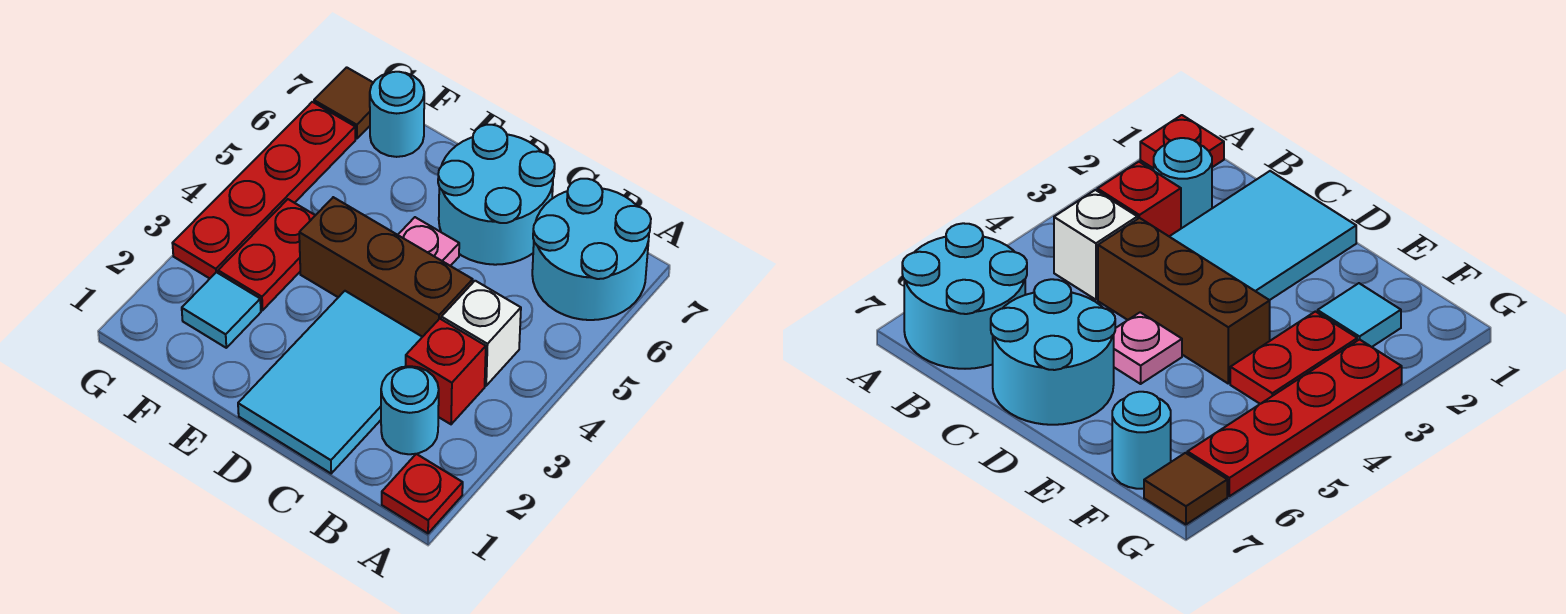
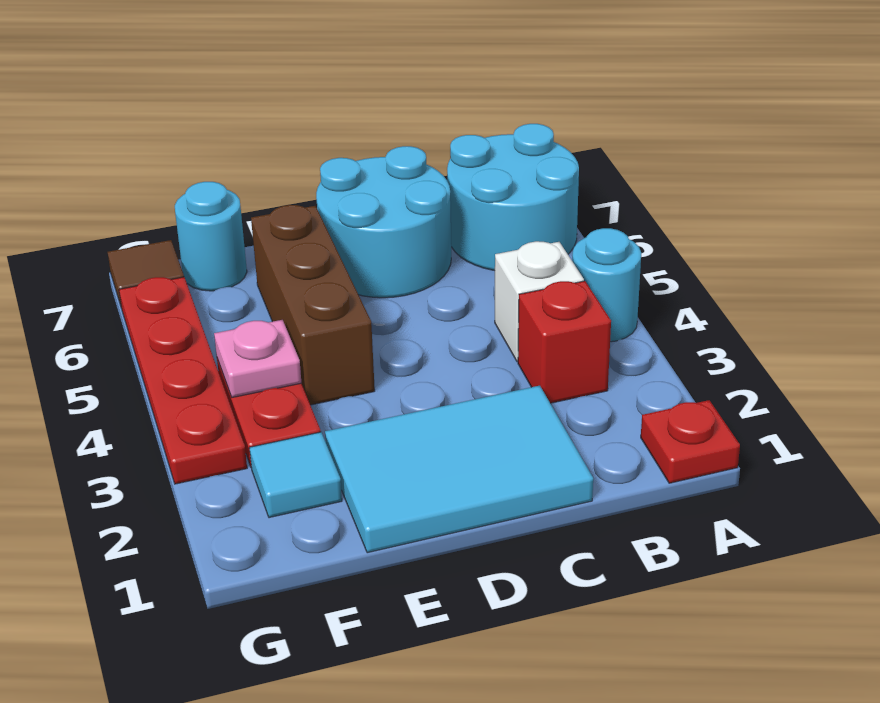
cyan 1x1 round brick [381,366,439,454] -> cyan 1x1 round brick moved to [572,228,641,342]
cyan 2x3 tile [238,291,422,473] -> cyan 2x3 tile turned to [325,386,593,553]
brown 1x3 brick [299,197,473,337] -> brown 1x3 brick turned to [251,205,375,405]
pink 1x1 plate [398,217,459,266] -> pink 1x1 plate moved to [214,320,301,397]

